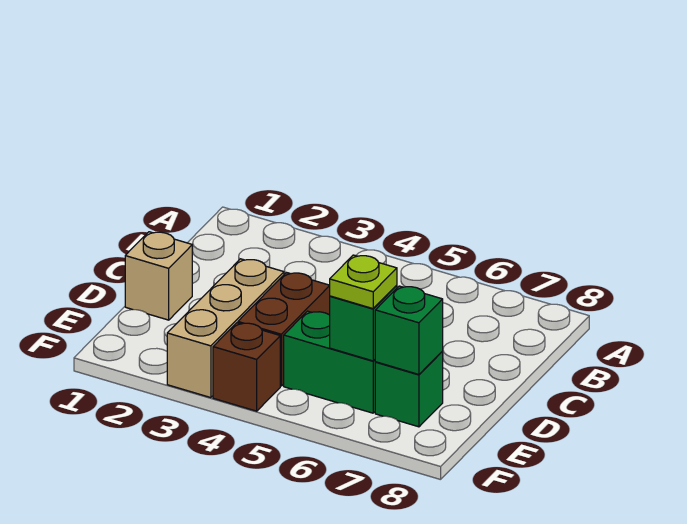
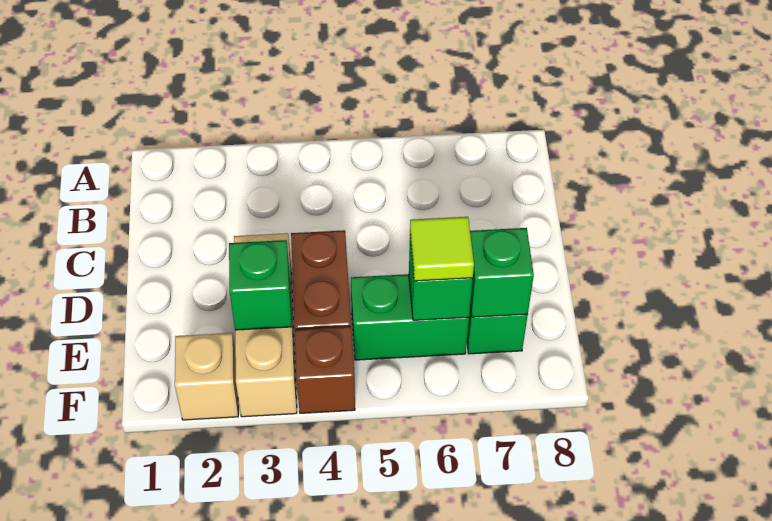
tan 1x1 brick [125,232,192,320] -> tan 1x1 brick moved to [175,333,238,420]
none -> green 1x1 brick [229,240,292,330]
lime 1x1 plate [330,255,397,309] -> lime 1x1 tile [410,217,474,281]

